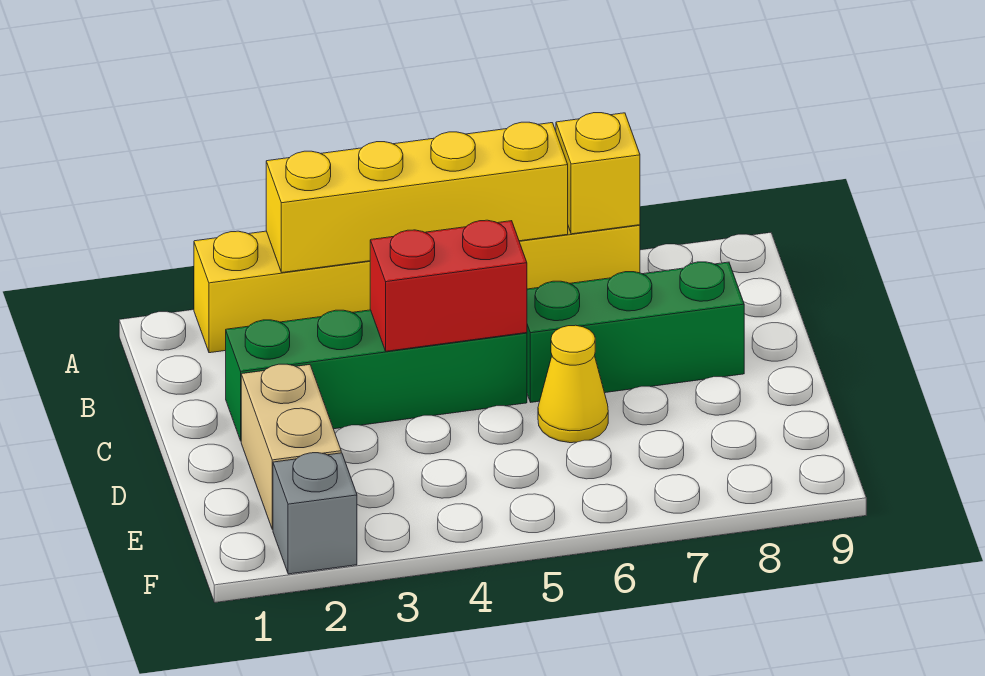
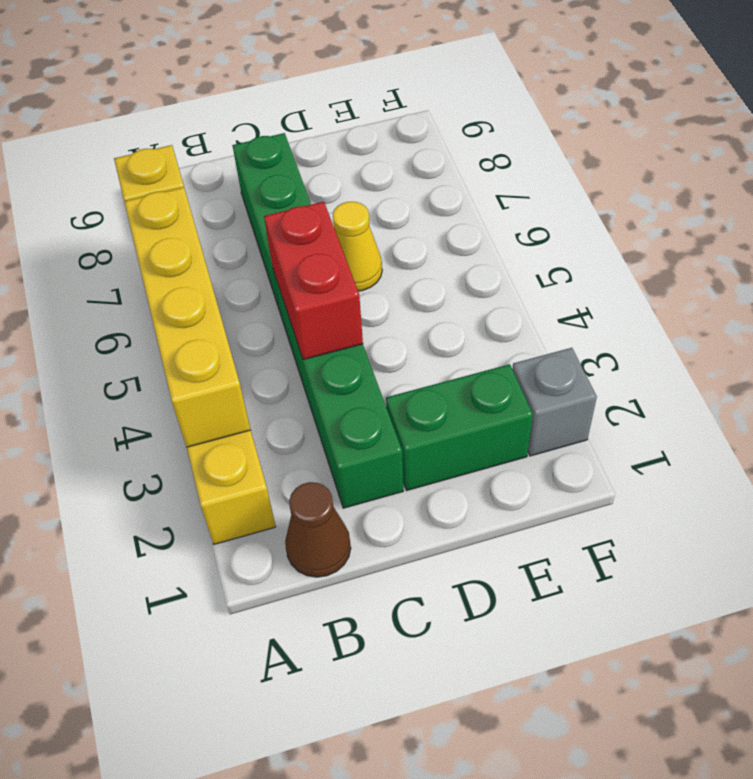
none -> brown 1x1 cone [285,482,351,577]
tan 1x2 brick [241,364,341,530] -> green 1x2 brick [386,364,533,490]

